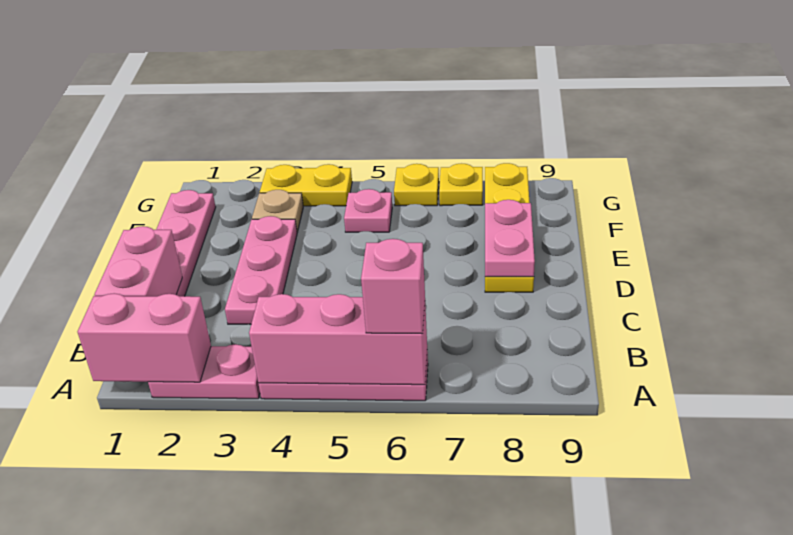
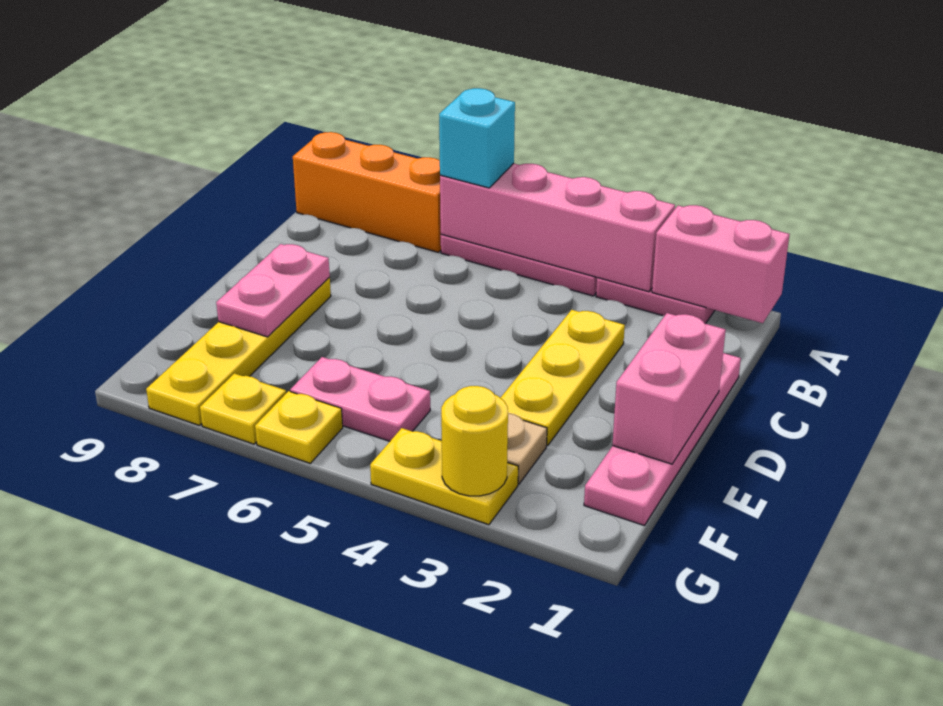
pink 1x3 brick [249,294,427,385] -> pink 1x4 brick [440,163,675,292]
pink 1x1 brick [361,239,425,334] -> cyan 1x1 brick [439,88,515,188]
none -> orange 1x3 brick [293,132,441,252]
pink 1x2 brick [94,226,182,296] -> pink 1x2 brick moved to [612,313,726,464]
pink 1x3 plate [225,216,297,324] -> yellow 1x3 plate [501,310,625,446]
pink 1x1 plate [344,189,392,232] -> pink 1x2 plate [290,357,430,441]
none -> yellow 1x1 round brick [441,386,508,496]

